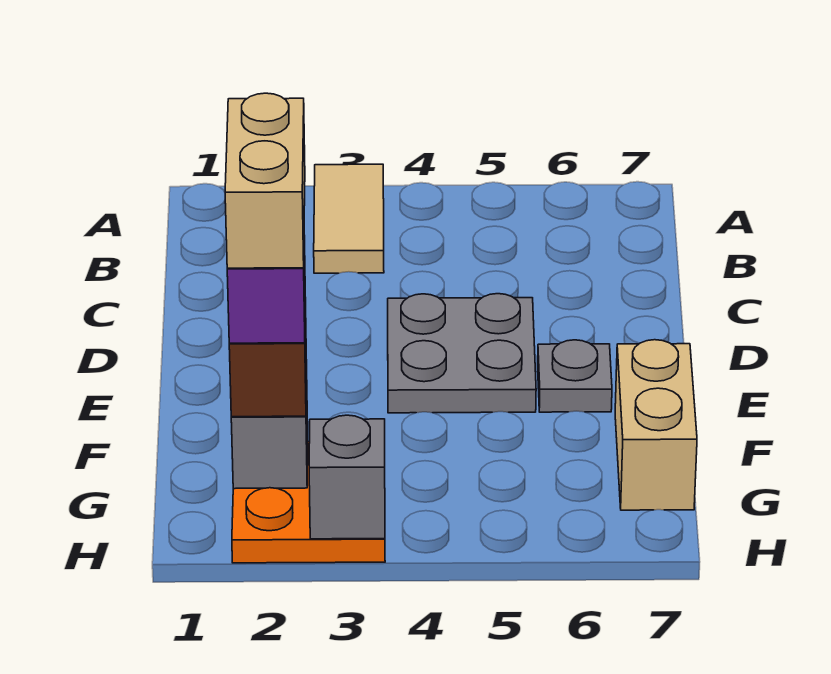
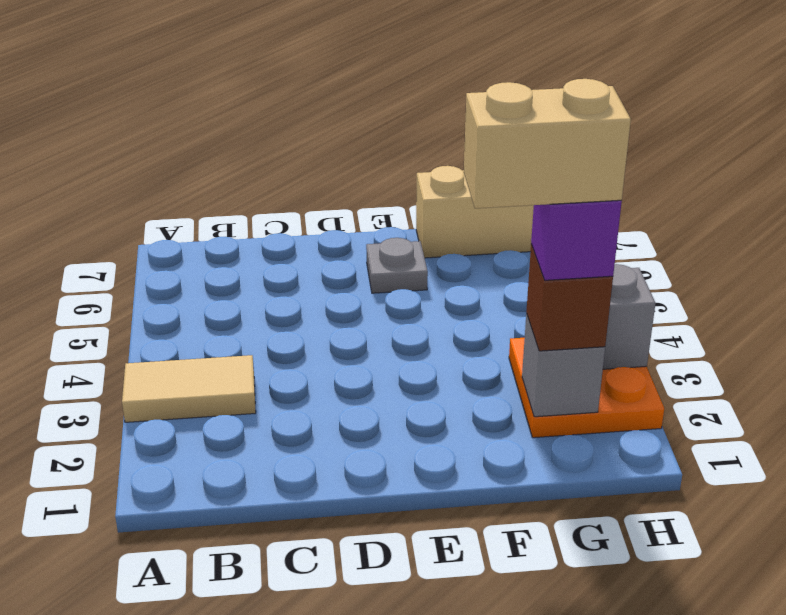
grey 2x2 plate [388,294,536,413] -> none

